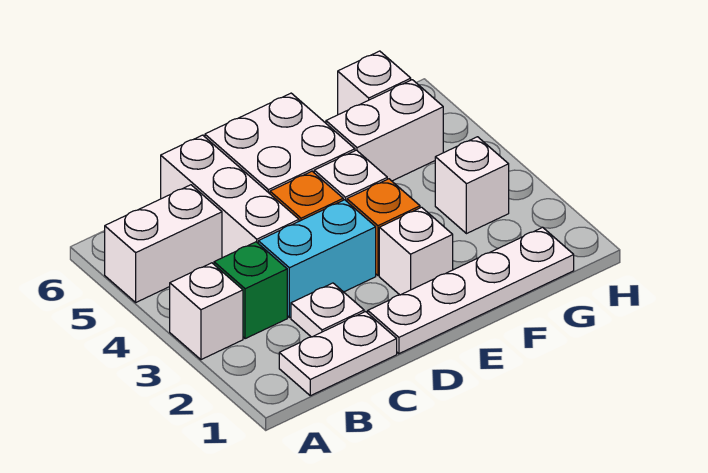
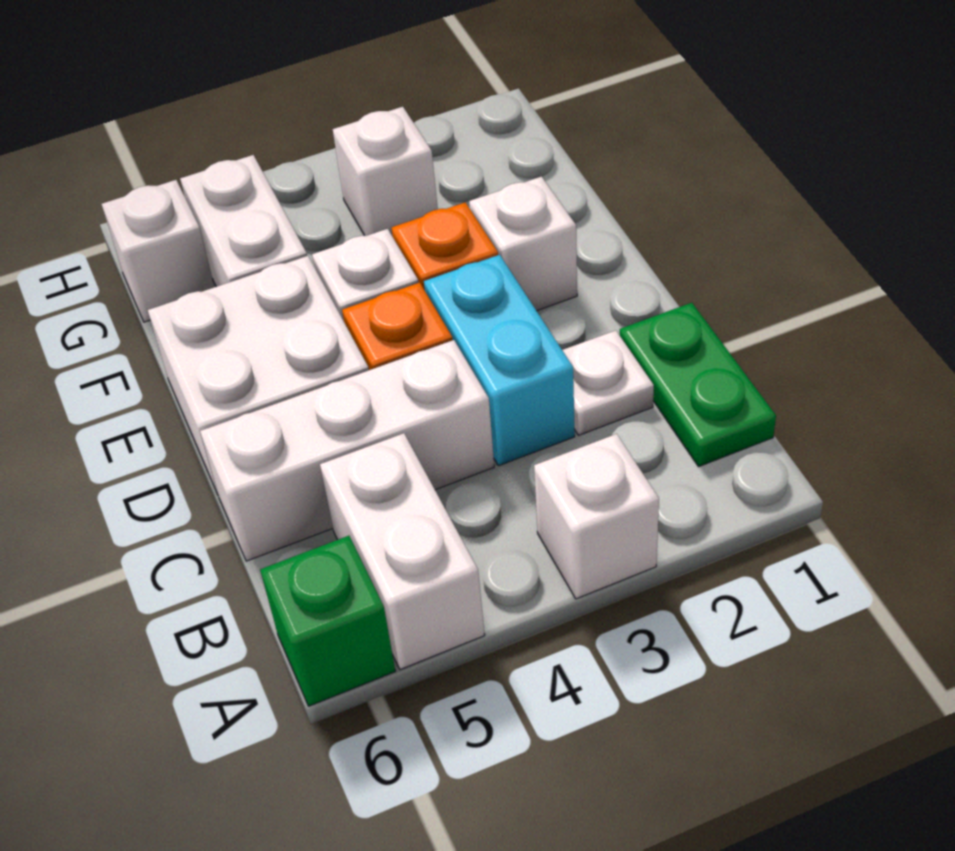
white 1x2 plate [279,312,397,396] -> green 1x2 plate [620,303,776,466]
green 1x1 brick [214,242,287,339] -> green 1x1 brick moved to [260,536,395,706]
white 1x4 plate [368,227,574,354] -> none

